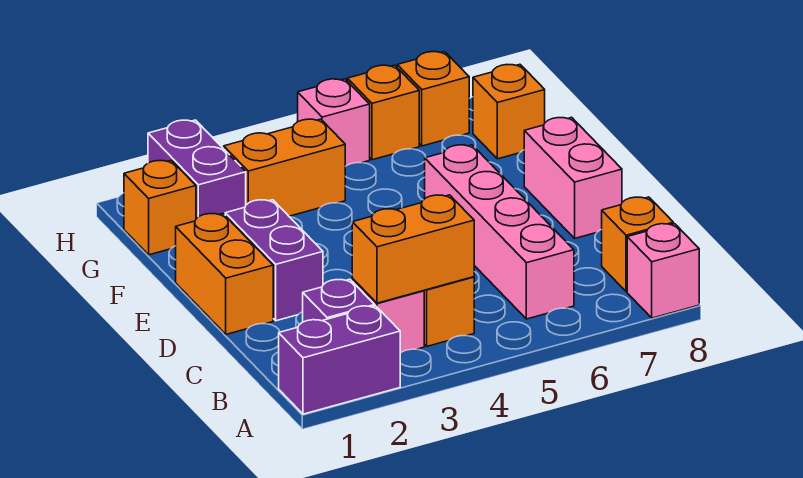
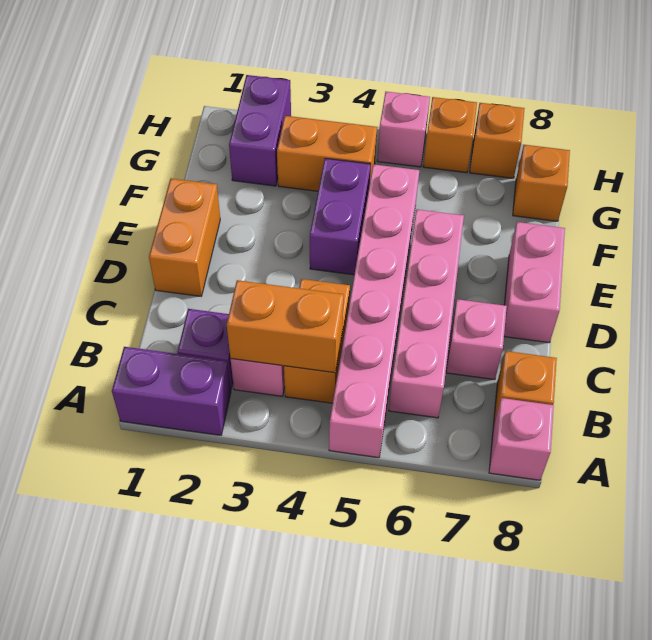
none -> pink 1x6 brick [329,164,419,458]
none -> pink 1x1 brick [446,299,507,380]
purple 1x2 brick [225,200,323,321] -> purple 1x2 brick moved to [310,158,371,275]
orange 1x1 brick [124,160,196,255] -> none

